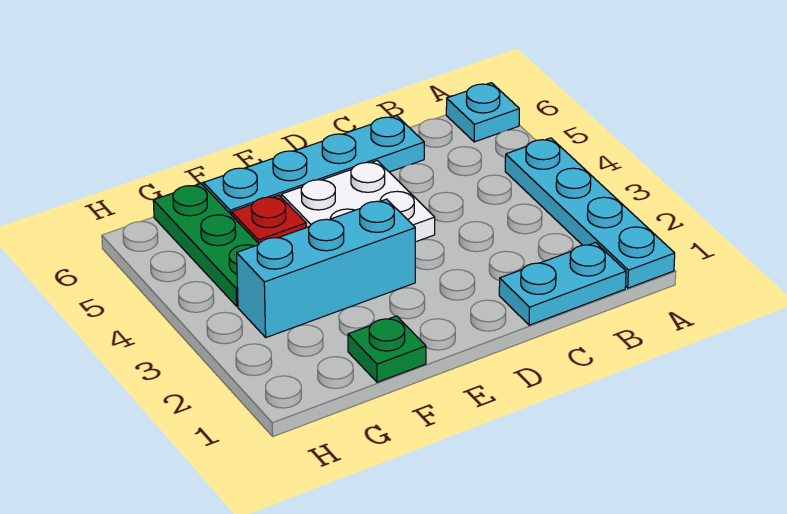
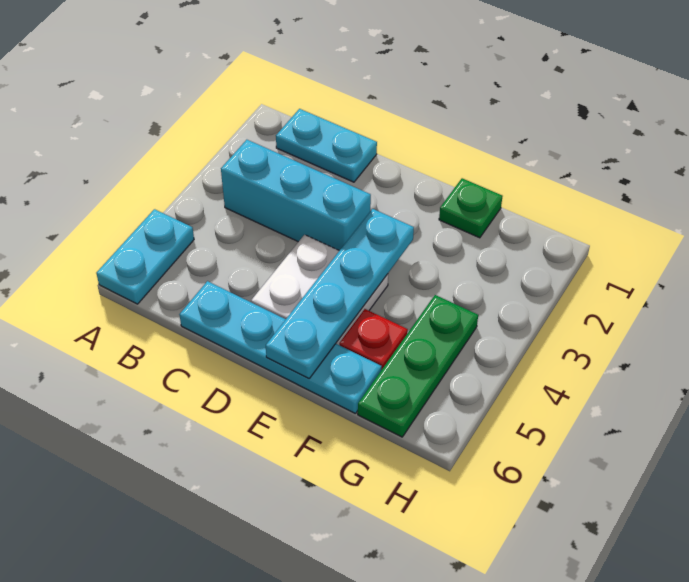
cyan 1x4 plate [505,138,675,288] -> cyan 1x4 plate moved to [266,209,414,379]
cyan 1x1 plate [446,83,519,142] -> cyan 1x2 plate [96,209,194,304]
cyan 1x3 brick [237,199,415,337] -> cyan 1x3 brick moved to [221,140,371,251]

